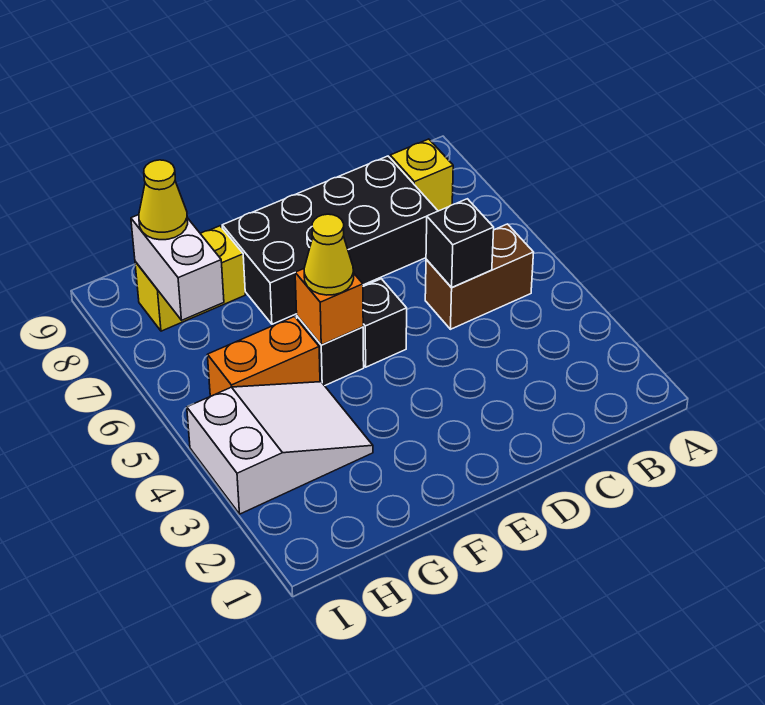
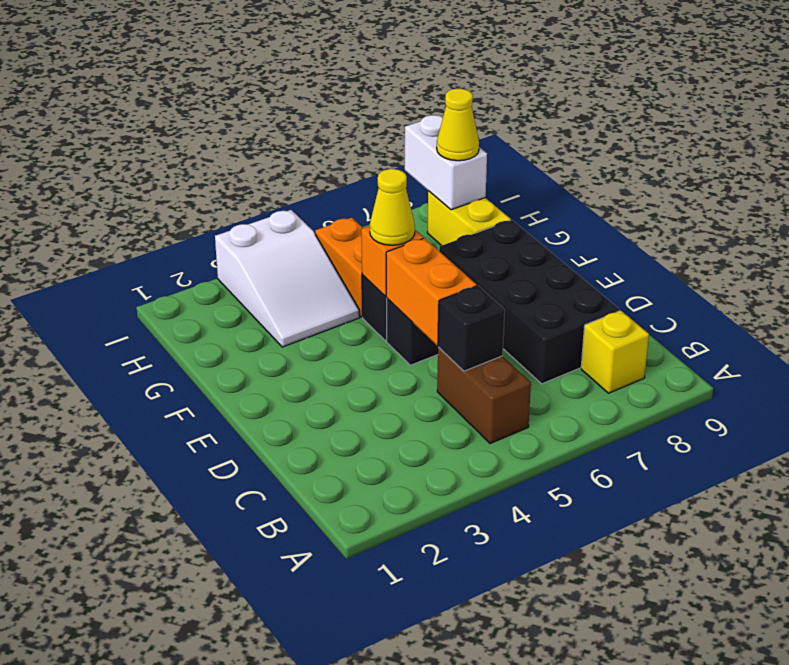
none -> orange 1x2 brick [386,238,477,345]
white 1x2 brick [131,215,224,320] -> white 1x2 brick turned to [405,115,487,210]

